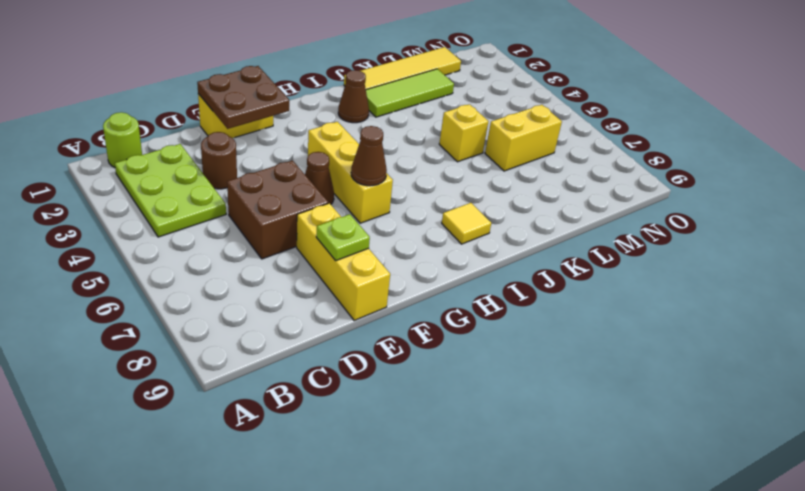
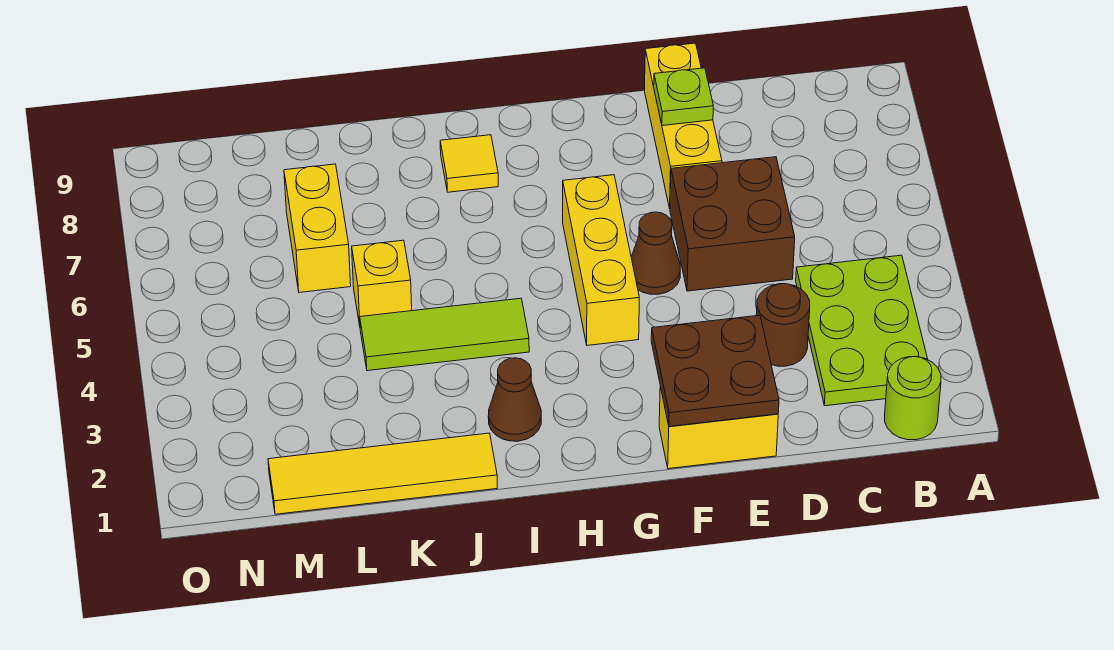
brown 1x1 cone [351,126,387,186] -> none
lime 1x3 tile [366,69,454,117] -> lime 1x3 tile moved to [360,298,529,371]
yellow 1x2 brick [485,105,562,171] -> yellow 1x2 brick turned to [284,164,351,292]

